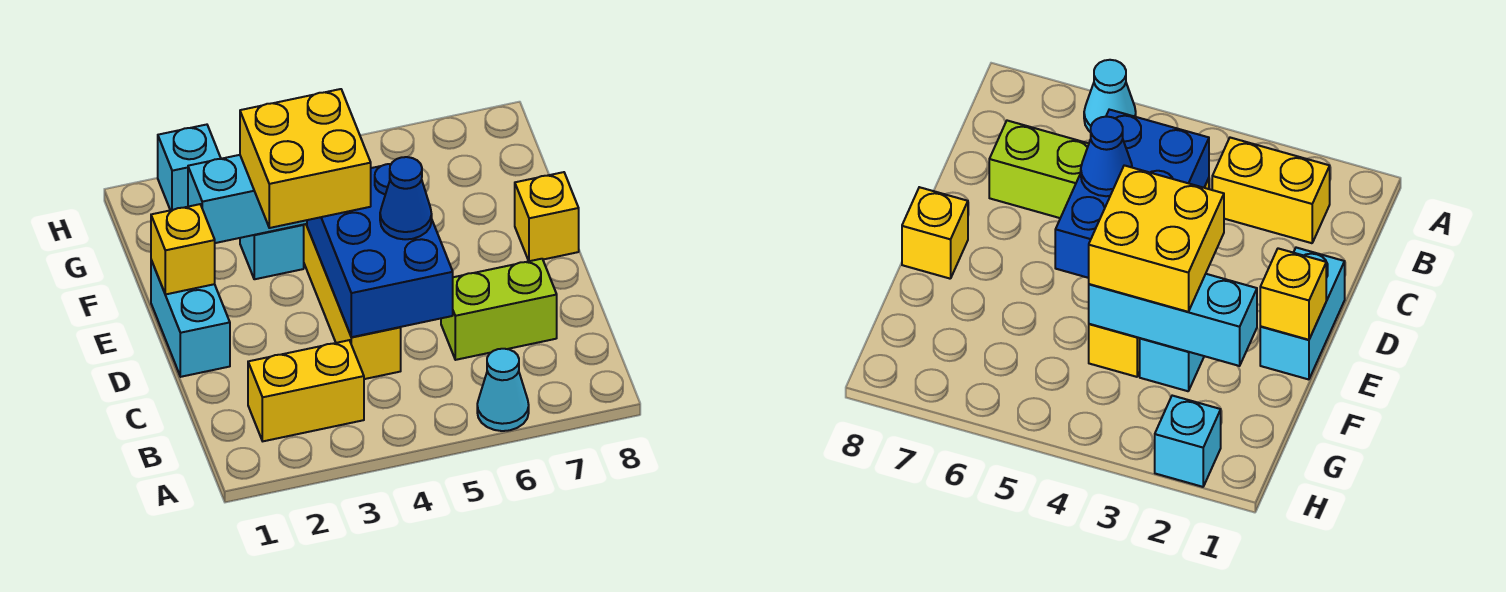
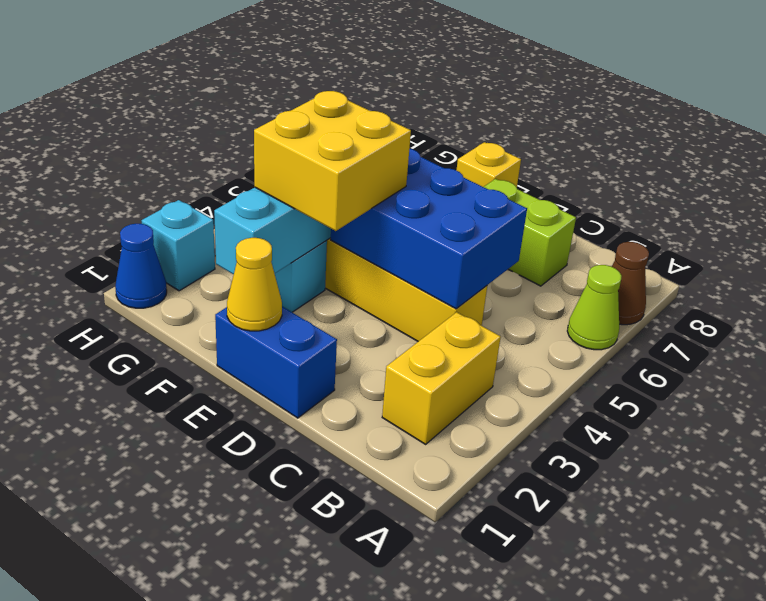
cyan 1x1 cone [477,349,529,431] -> lime 1x1 cone [567,265,622,350]
none -> brown 1x1 cone [612,242,649,325]
lime 1x2 brick [441,259,557,360] -> lime 1x2 brick turned to [484,179,576,286]
cyan 1x2 brick [151,260,230,377] -> blue 1x2 brick [215,307,337,418]
blue 1x1 cone [380,157,432,239] -> blue 1x1 cone moved to [115,224,167,308]
yellow 1x1 brick [151,204,215,294] -> yellow 1x1 cone [227,238,282,331]

